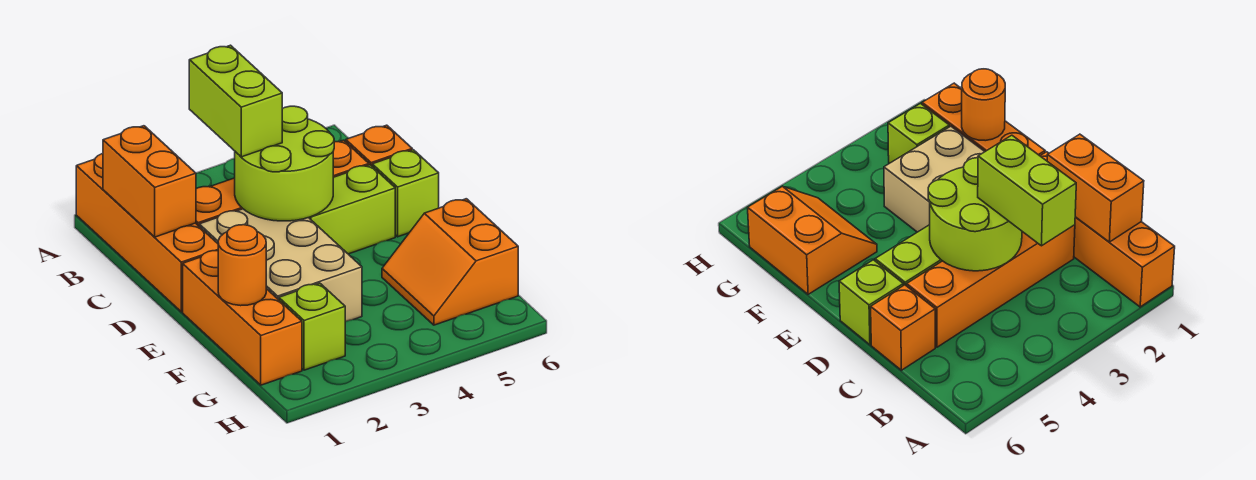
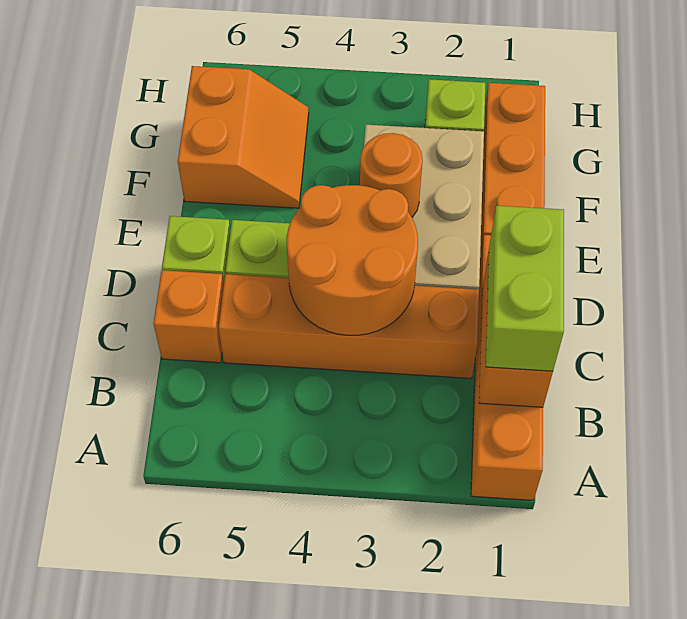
lime 1x2 brick [189,45,282,157] -> lime 1x2 brick moved to [486,206,564,371]
lime 2x2 round brick [235,106,334,221] -> orange 2x2 round brick [287,185,418,335]
orange 1x1 round brick [218,225,266,306] -> orange 1x1 round brick moved to [360,133,423,217]

